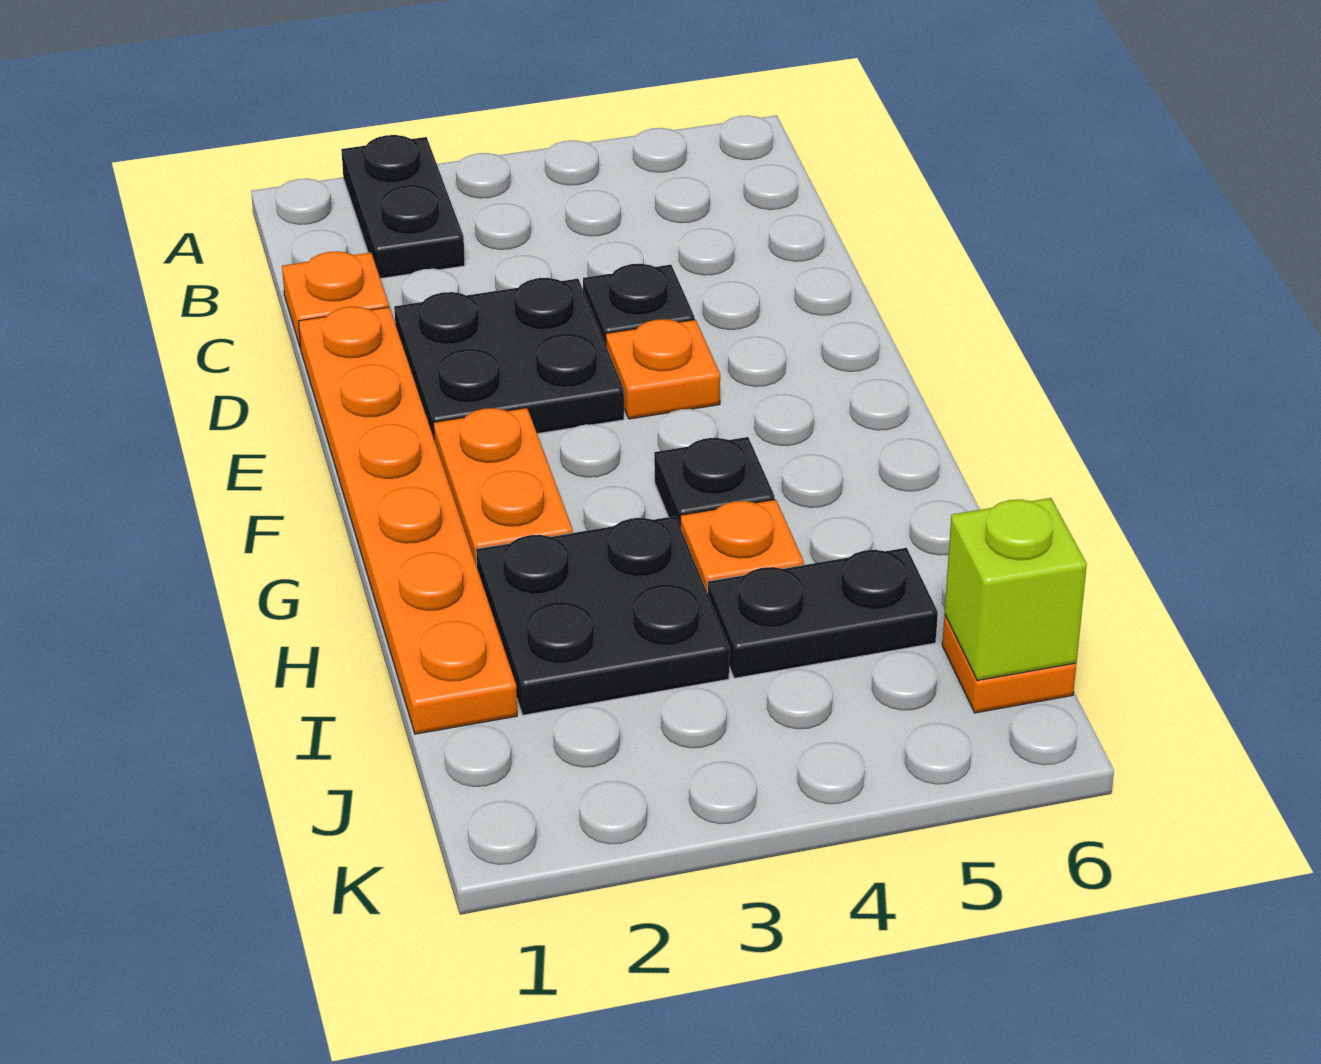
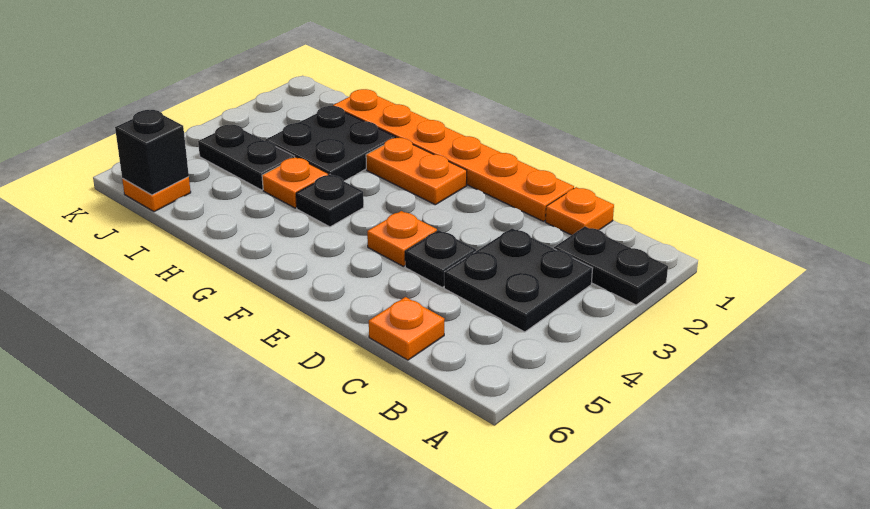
none -> orange 1x1 plate [369,297,444,360]
black 2x2 plate [394,278,624,438] -> black 2x2 plate moved to [444,228,593,332]
black 1x2 plate [707,548,938,678] -> black 1x2 plate turned to [198,125,295,190]
lime 1x1 brick [945,498,1087,681] -> black 1x1 brick [115,110,189,195]

